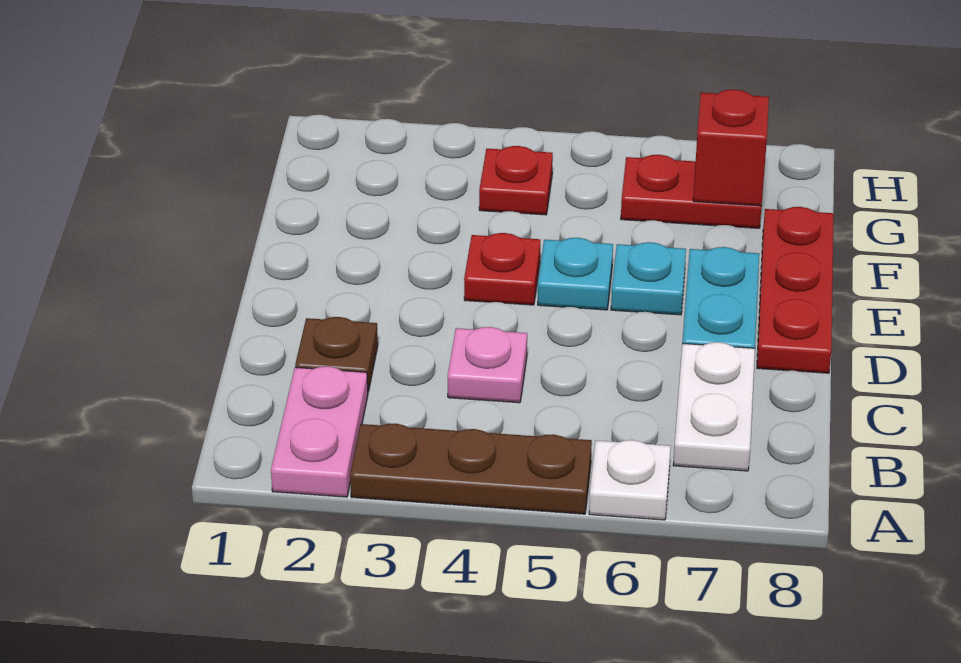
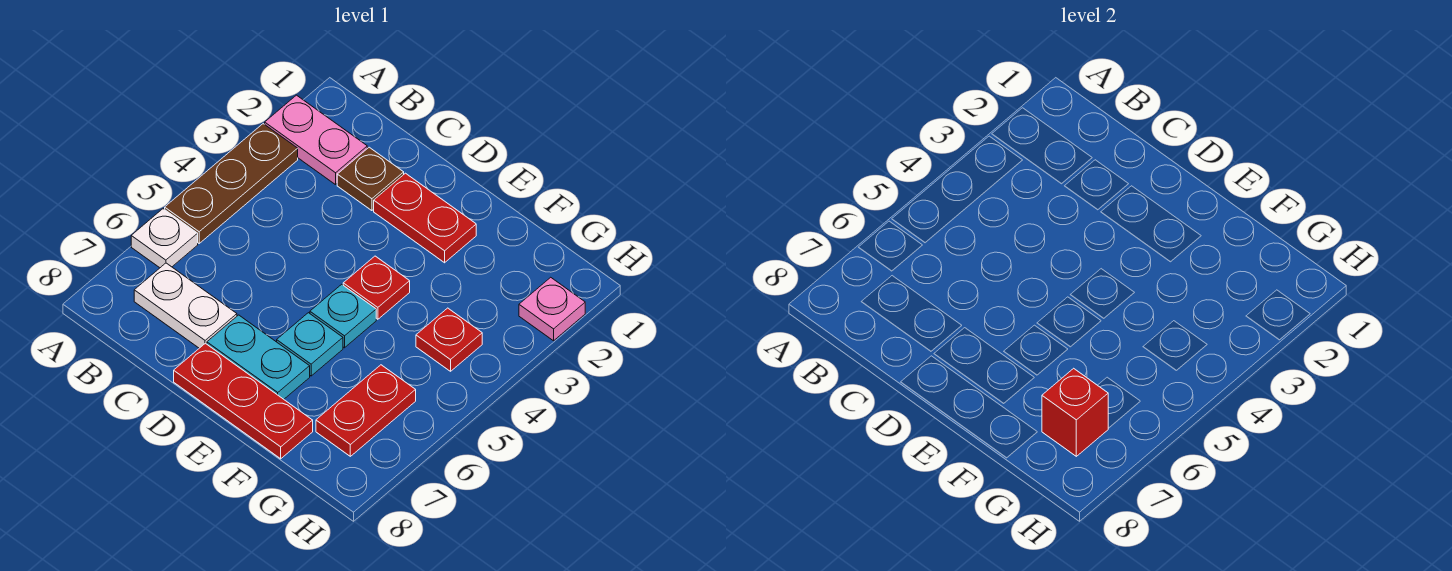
pink 1x1 plate [448,327,527,403] -> pink 1x1 plate moved to [519,277,585,341]
none -> red 1x2 plate [374,173,476,263]

